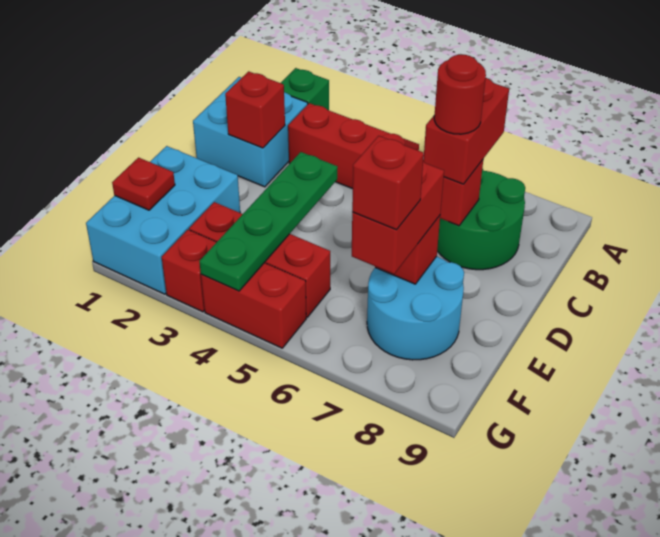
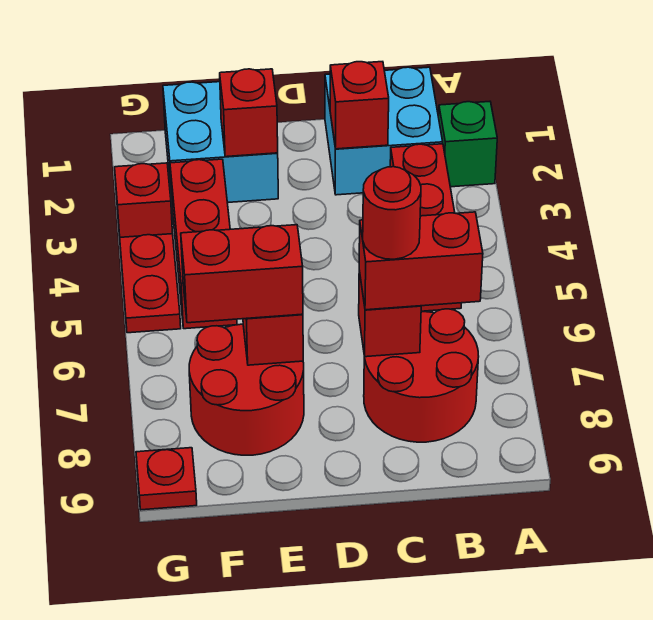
green 2x2 round brick [437,168,525,270] -> red 2x2 round brick [364,309,479,442]
green 1x4 plate [199,152,338,291] -> none
cyan 2x3 brick [86,146,240,294] -> cyan 2x2 brick [163,82,278,203]
cyan 2x2 round brick [367,256,464,360] -> red 2x2 round brick [189,324,304,455]
red 1x1 plate [112,158,175,210] -> red 1x1 plate moved to [136,448,197,510]
red 1x1 brick [352,136,424,230] -> red 1x1 brick moved to [220,69,278,157]
red 1x2 brick [201,263,306,348] -> red 1x2 plate [120,234,181,333]

